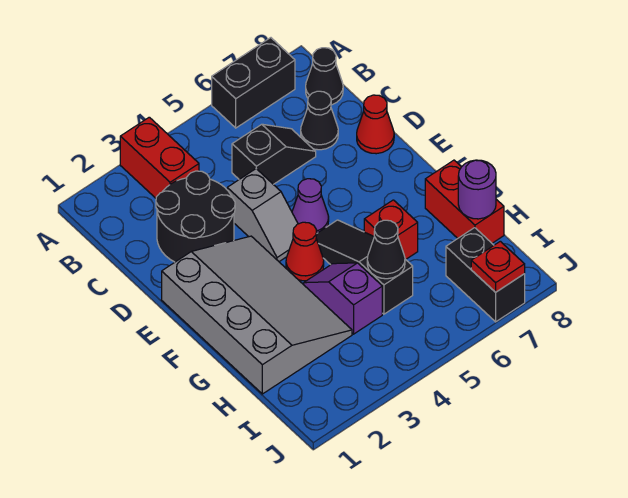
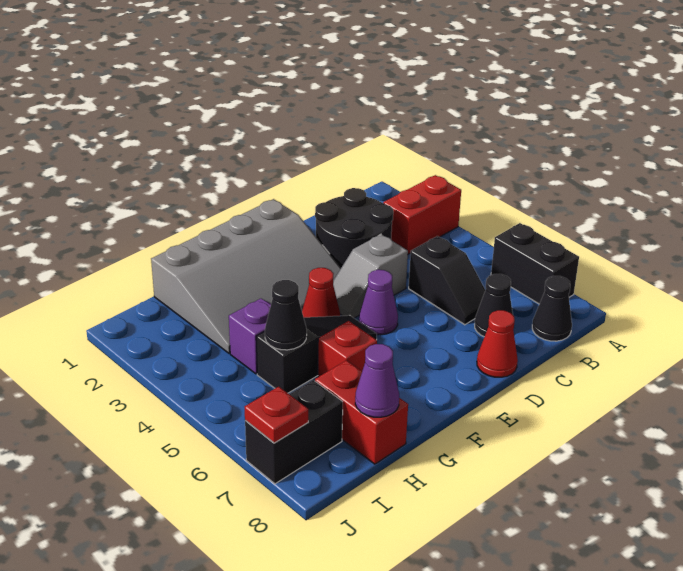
red 1x2 brick [425,160,504,243] -> red 1x2 brick turned to [315,360,408,464]
purple 1x1 round brick [458,160,496,219] -> purple 1x1 cone [355,344,399,417]

